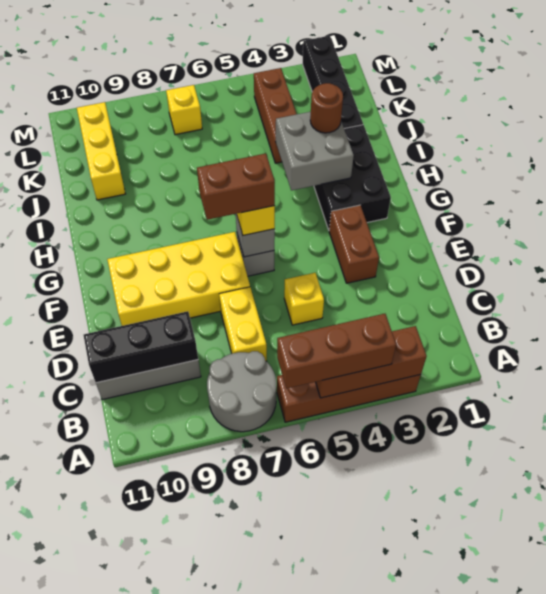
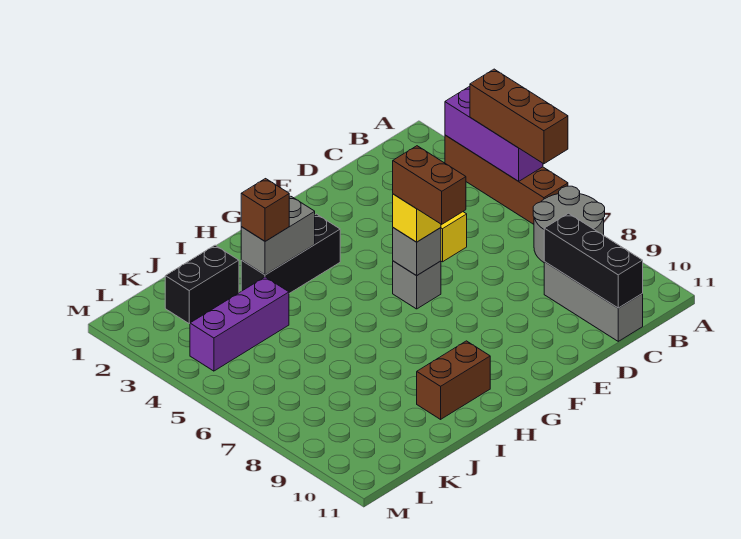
brown 1x3 brick [316,326,427,398] -> purple 1x3 brick [445,87,543,181]
yellow 1x2 brick [219,287,267,362] -> none
brown 1x2 brick [329,205,379,283] -> brown 1x2 brick moved to [417,341,490,419]
yellow 2x4 brick [107,232,250,326] -> none
black 2x3 brick [314,125,391,230] -> black 1x3 brick [241,214,340,293]
grey 2x2 brick [275,112,354,190] -> grey 1x2 brick [241,196,315,275]
brown 1x1 round brick [310,83,343,133] -> brown 1x1 brick [241,179,289,241]
black 1x4 brick [303,36,363,128] -> black 1x2 brick [165,245,239,323]
brown 1x3 brick [254,68,296,163] -> purple 1x3 brick [190,277,289,371]
yellow 1x3 brick [77,102,125,200] -> none
yellow 1x1 brick [166,85,202,135] -> none

